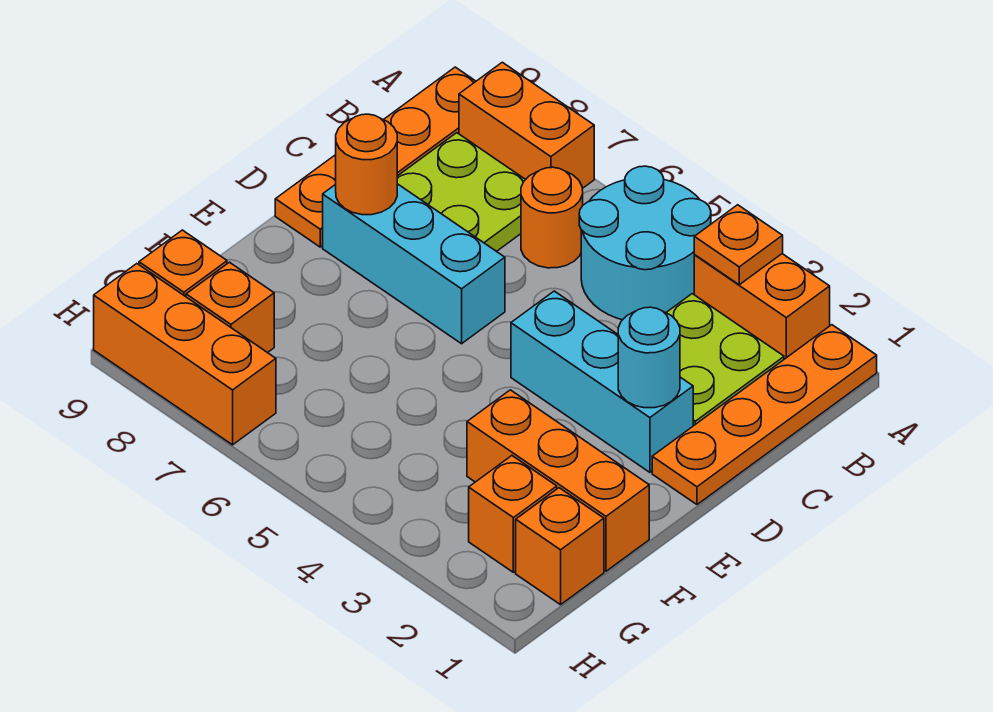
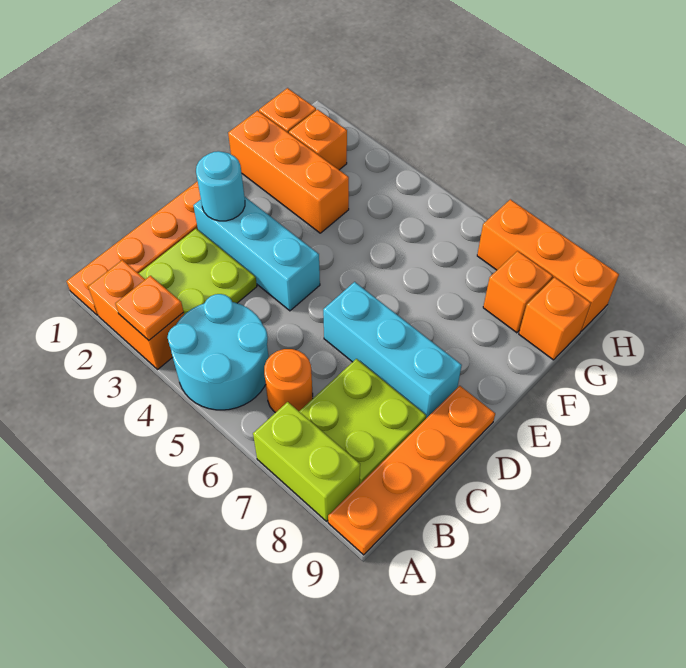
orange 1x2 brick [459,62,594,189] -> lime 1x2 brick [253,402,360,521]
orange 1x1 round brick [336,114,397,215] -> none

